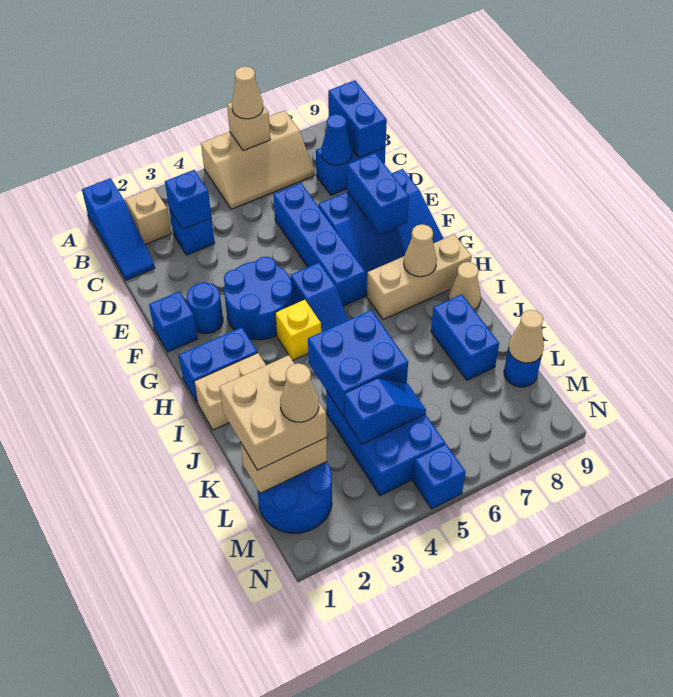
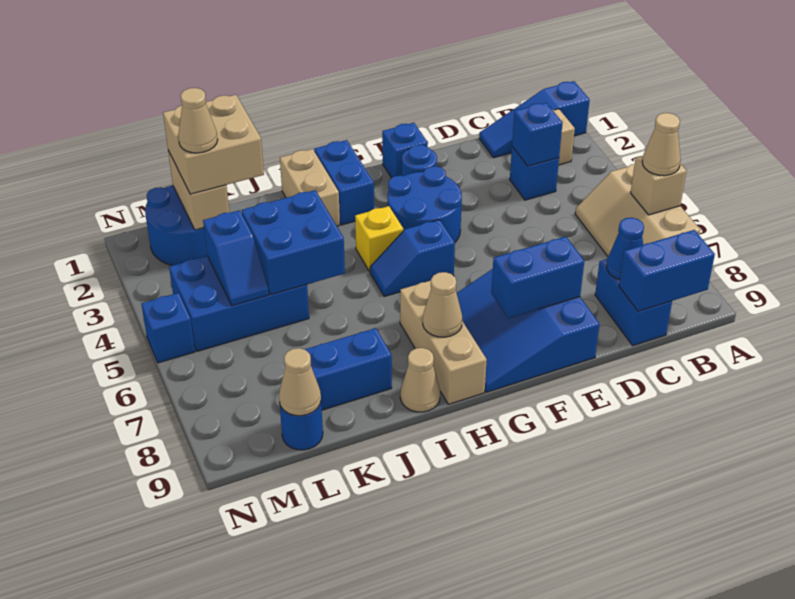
blue 1x4 brick [273,183,365,306] -> none

